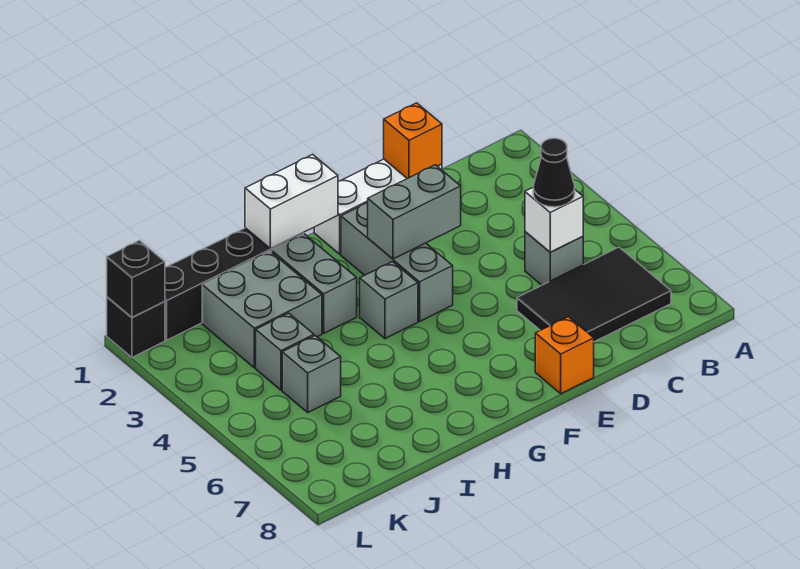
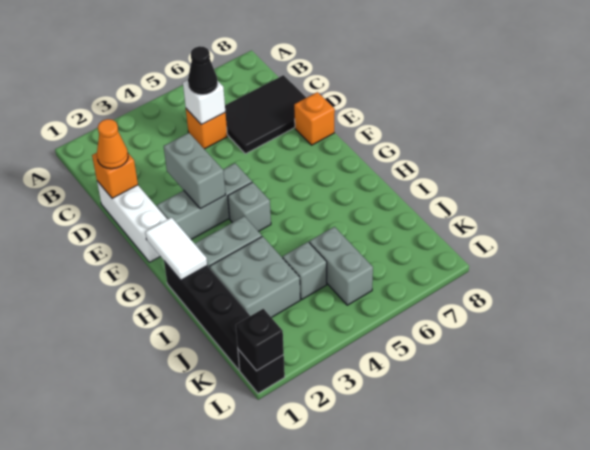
black 2x3 tile [517,247,671,342] -> black 2x3 tile turned to [225,75,306,154]
grey 1x1 brick [525,232,583,285] -> orange 1x1 brick [186,109,227,149]
none -> orange 1x1 cone [97,119,128,169]
white 1x2 brick [245,154,338,249] -> white 1x2 tile [145,218,207,280]
grey 1x1 brick [282,336,341,412] -> grey 1x2 brick [309,227,373,305]

